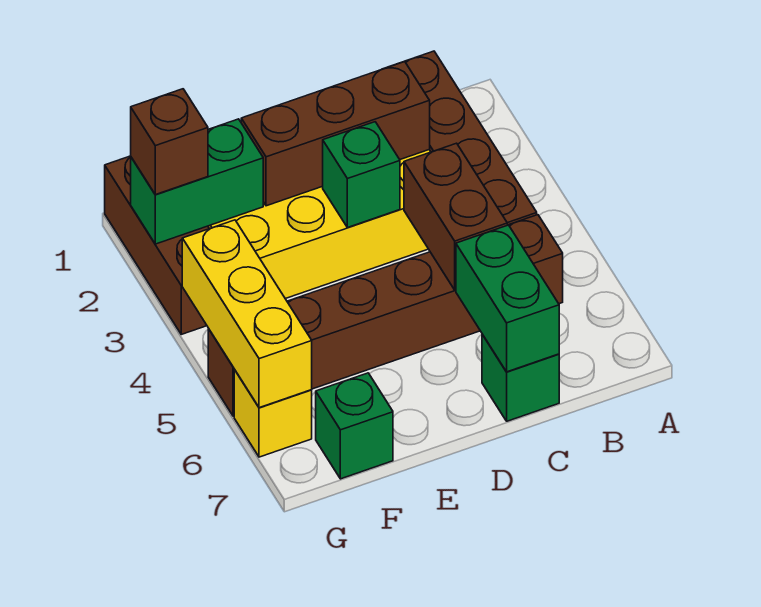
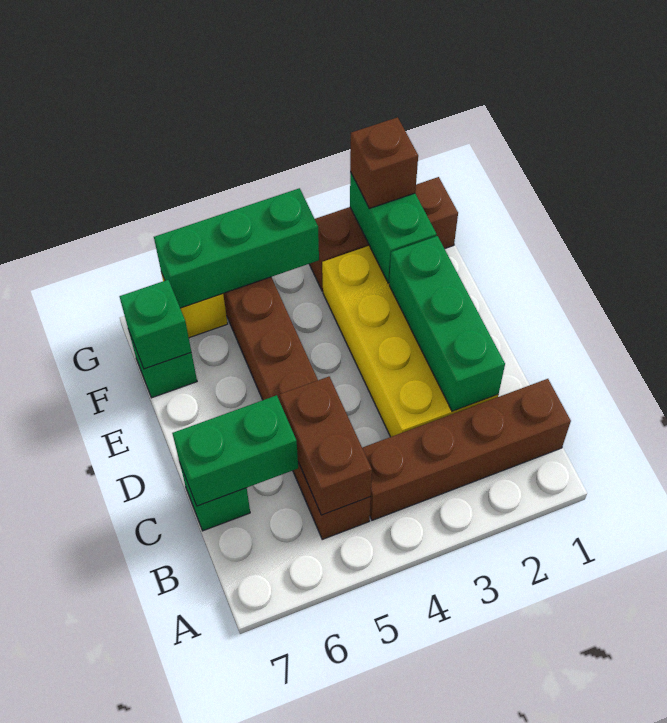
brown 1x3 brick [241,61,430,206] -> green 1x3 brick [389,236,505,411]
brown 1x2 brick [404,143,507,290] -> brown 1x2 brick turned to [280,377,372,515]
green 1x1 brick [323,122,400,228] -> green 1x1 brick moved to [119,280,191,369]
yellow 1x3 brick [182,220,312,408] -> green 1x3 brick [154,188,319,308]

